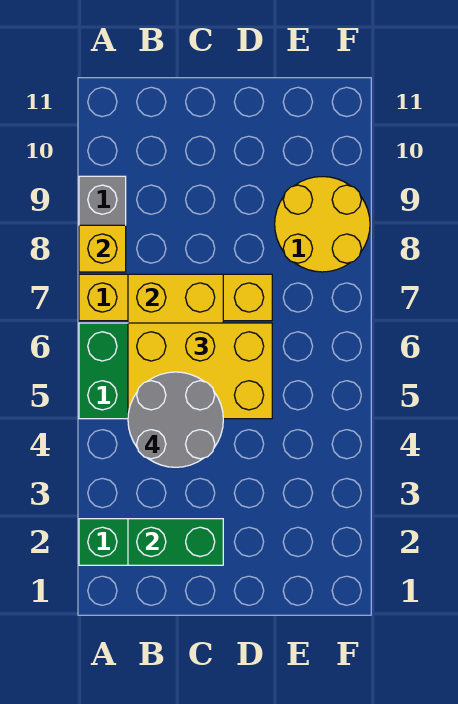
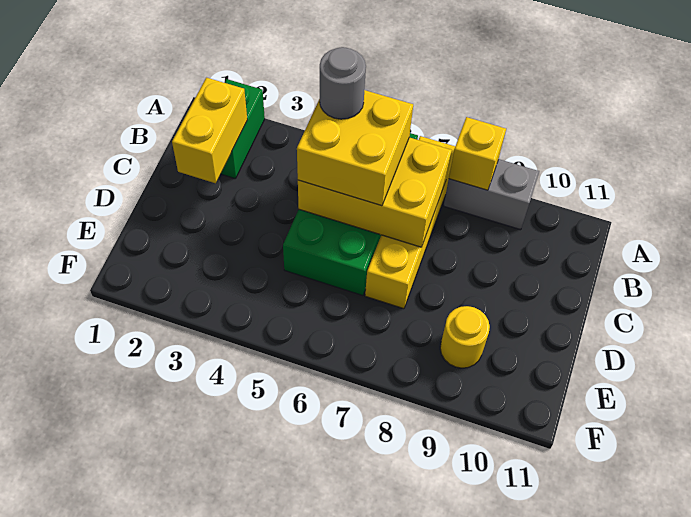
green 1x2 brick [128,519,223,565] -> yellow 1x2 brick [172,78,247,183]
grey 2x2 round brick [128,372,223,467] -> grey 1x1 round brick [320,47,366,119]
yellow 2x3 brick [128,323,272,419] -> yellow 2x2 brick [297,90,413,206]
yellow 2x2 round brick [275,177,370,272] -> yellow 1x1 round brick [440,306,490,368]

